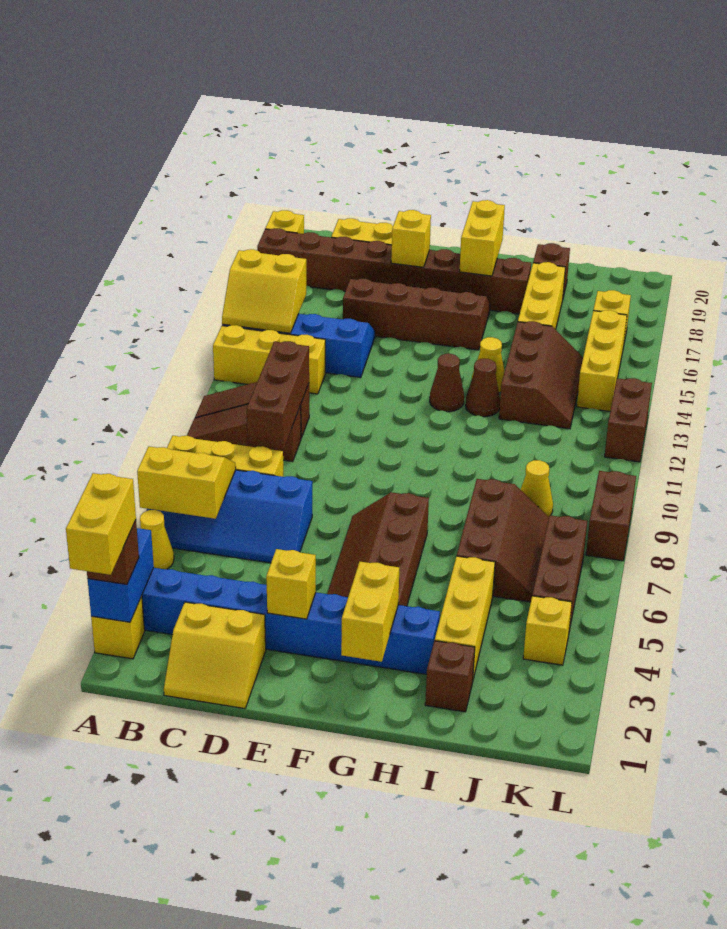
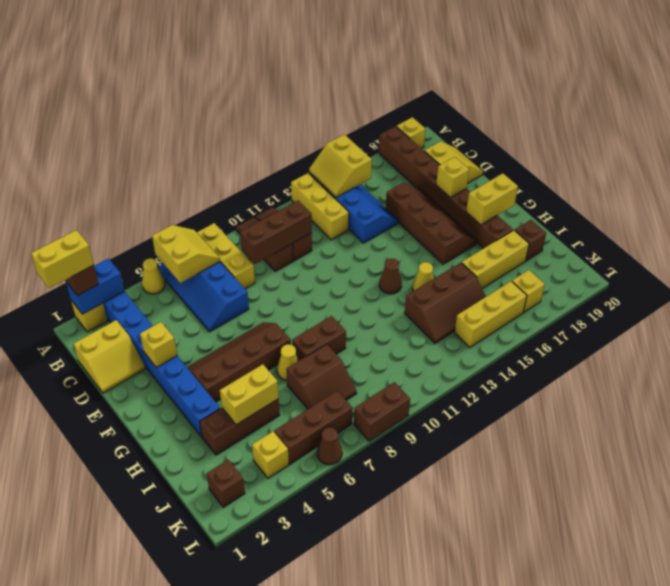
yellow 2x2 slope [164,602,266,709] -> yellow 2x2 slope turned to [74,320,146,393]
yellow 1x2 brick [341,562,399,662] -> yellow 1x2 brick moved to [220,364,279,425]
brown 1x1 cone [466,359,500,417] -> brown 1x1 cone moved to [317,427,342,465]
brown 1x1 brick [425,641,475,712] -> brown 1x1 brick moved to [207,460,245,507]
yellow 1x3 brick [435,556,495,679] -> brown 1x3 brick [200,399,280,455]
brown 2x3 slope [457,479,549,602] -> brown 2x2 slope [286,344,357,409]
yellow 1x1 cone [521,460,553,517] -> yellow 1x1 cone moved to [277,344,299,381]
brown 1x2 brick [605,378,652,462] -> brown 1x2 brick moved to [292,316,346,361]

